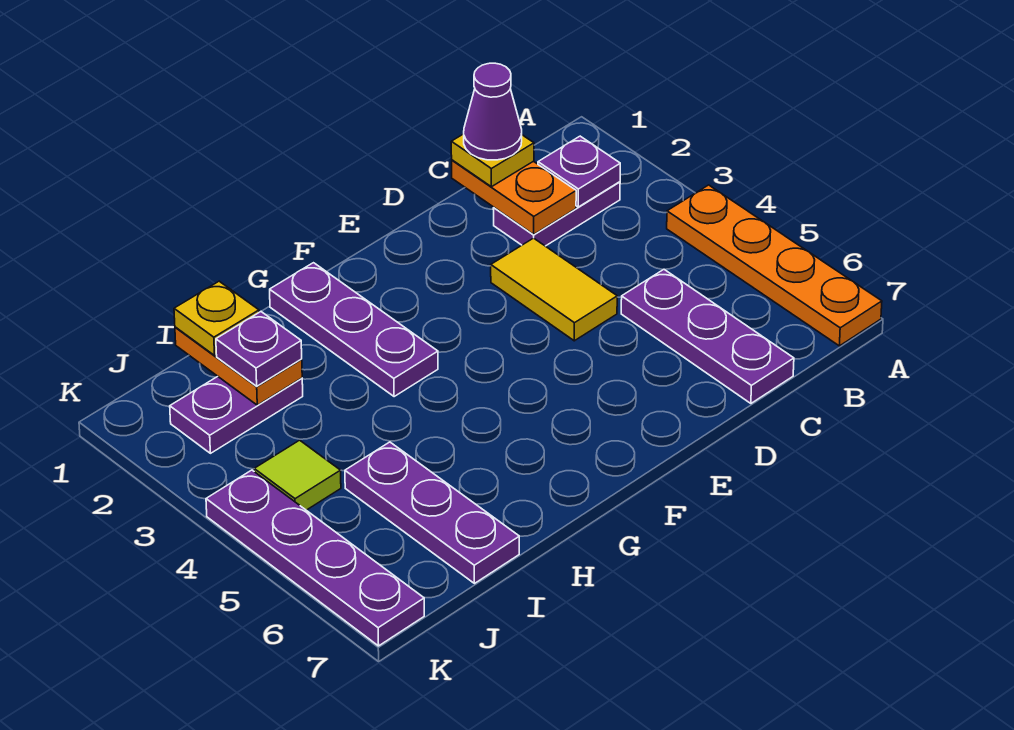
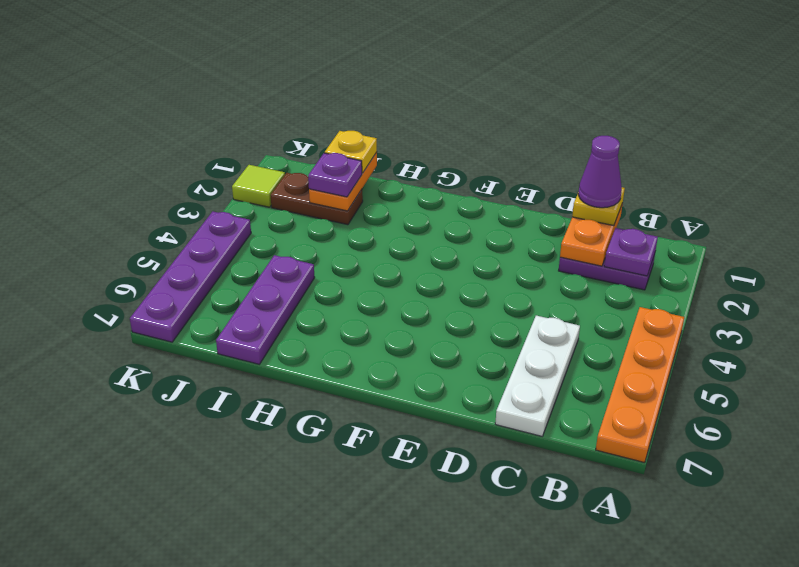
purple 1x3 plate [621,269,794,403] -> white 1x3 plate [495,316,580,436]
yellow 1x2 tile [491,238,617,341] -> none
purple 1x3 plate [270,263,438,397] -> none
purple 1x2 plate [170,377,303,453] -> brown 1x2 plate [271,173,363,225]
lime 1x1 tile [254,440,341,510] -> lime 1x1 tile moved to [232,165,285,207]

